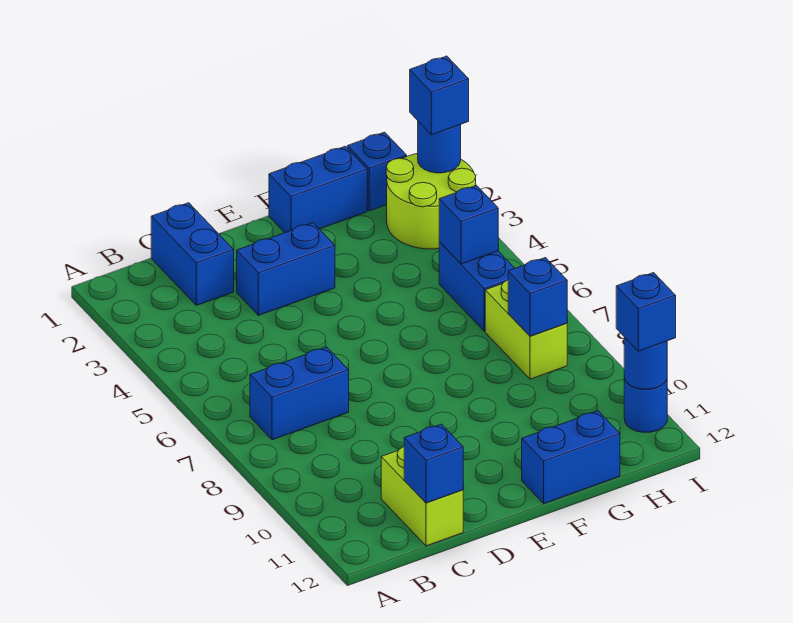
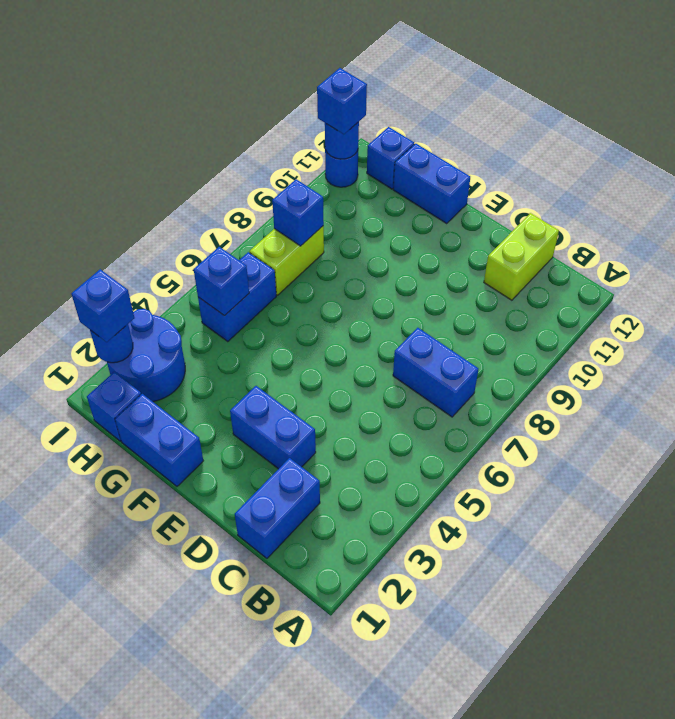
blue 1x1 brick [404,424,463,503] -> blue 1x1 brick moved to [367,127,414,189]
lime 2x2 round brick [386,153,476,249] -> blue 2x2 round brick [107,309,185,402]

